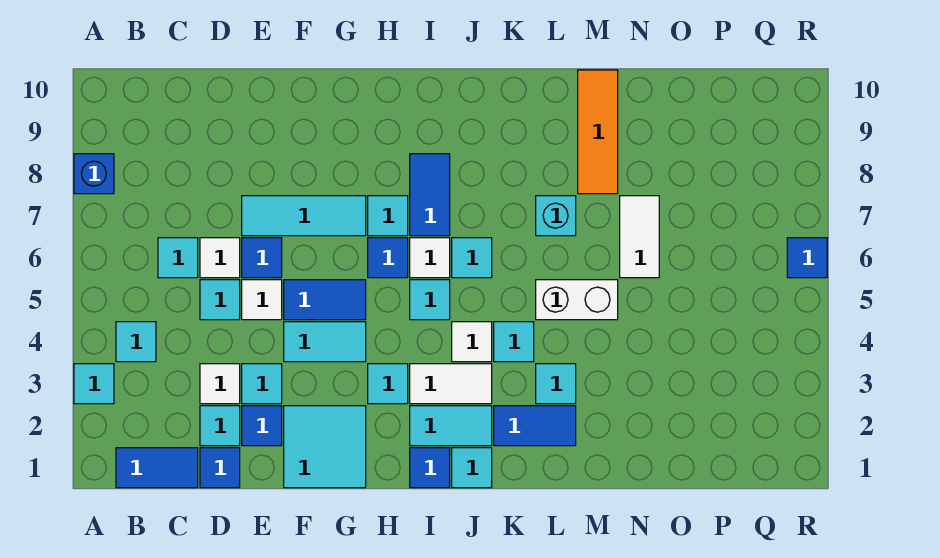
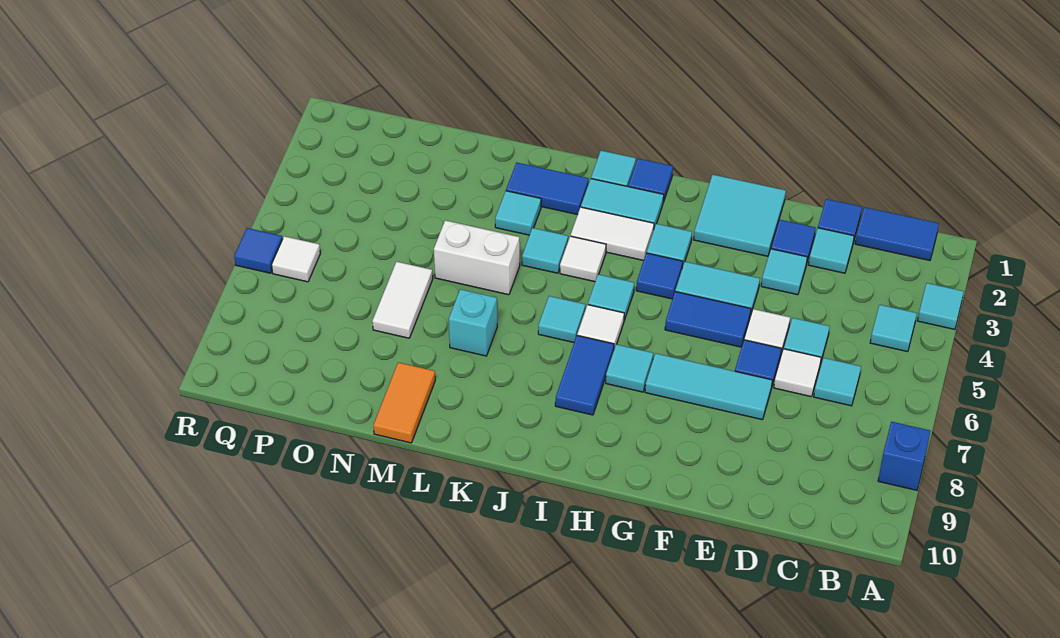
white 1x1 tile [200,364,240,404] -> white 1x1 tile moved to [272,236,320,282]
blue 1x1 tile [368,238,408,278] -> blue 1x1 tile moved to [636,253,683,299]
orange 1x3 tile [578,70,618,194] -> orange 1x2 tile [373,362,435,443]

